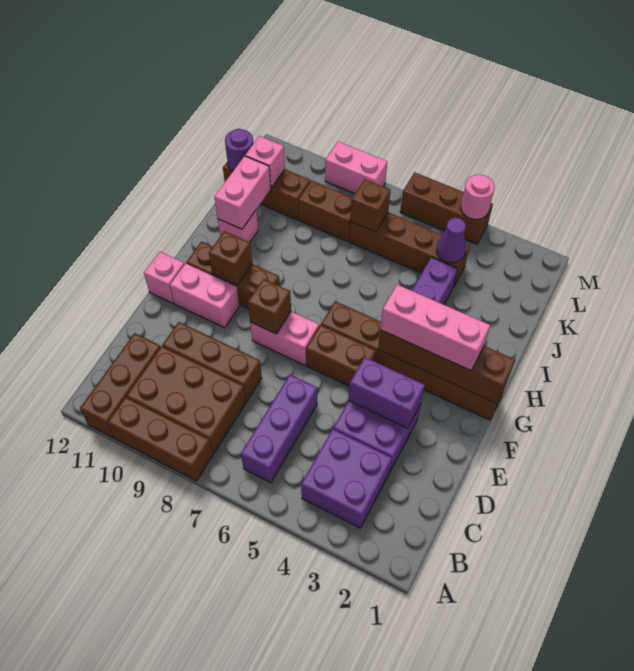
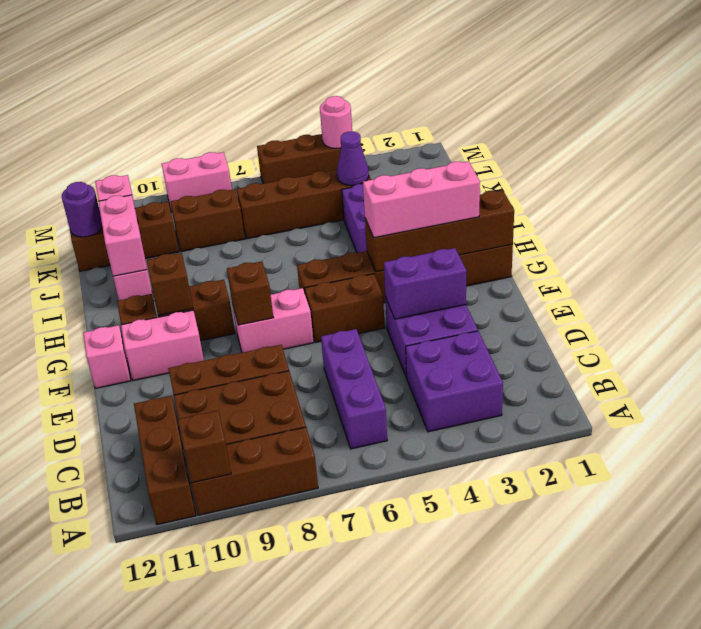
brown 1x1 brick [350,179,391,232] -> brown 1x1 brick moved to [178,411,231,483]

